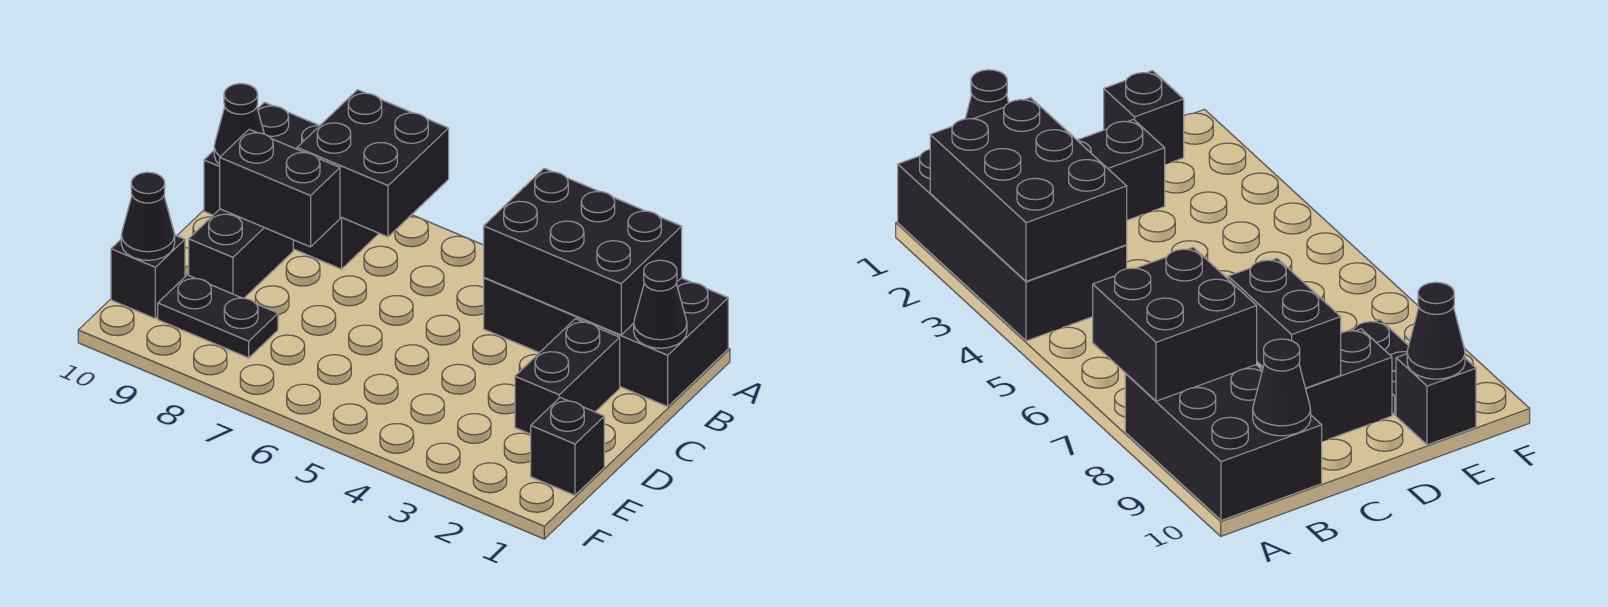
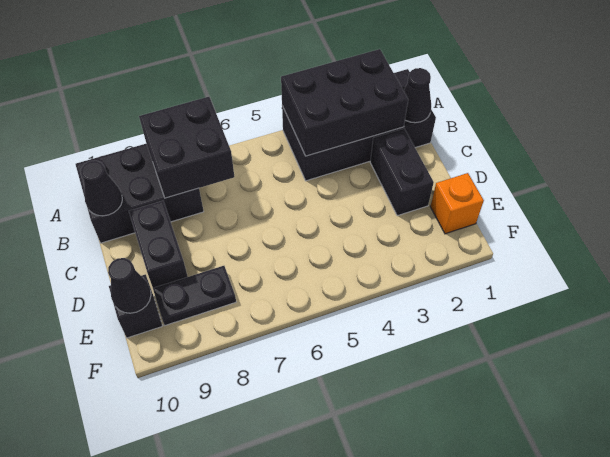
black 1x2 brick [220,129,340,247] -> none
black 1x1 brick [531,397,604,495] -> orange 1x1 brick [430,173,484,234]

